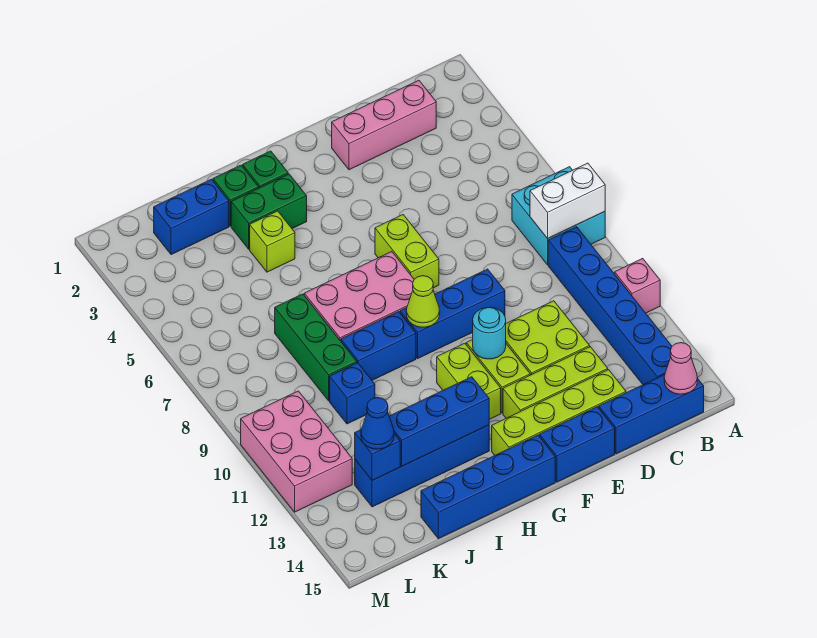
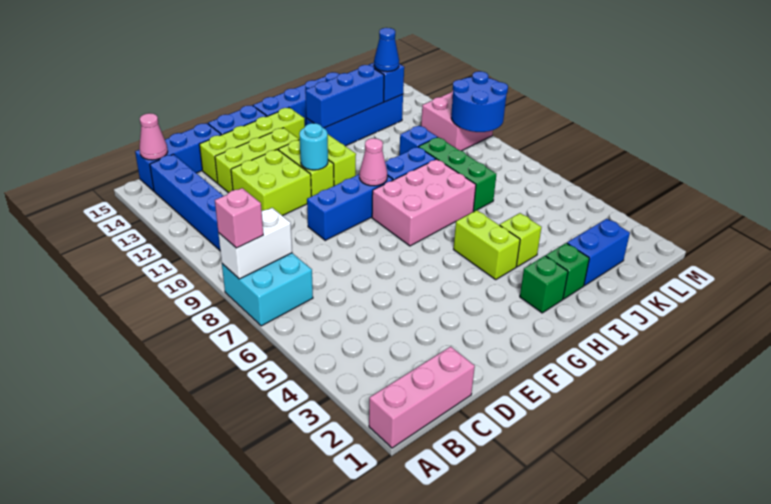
pink 1x1 brick [615,258,660,313] -> pink 1x1 brick moved to [215,188,263,248]
pink 1x3 brick [332,80,436,170] -> pink 1x3 brick moved to [369,347,475,448]
lime 1x2 brick [375,215,439,288] -> lime 1x2 brick moved to [454,210,520,279]
lime 1x1 cone [406,276,440,327] -> pink 1x1 cone [359,138,387,186]
green 1x2 brick [231,174,307,249] -> none
none -> blue 2x2 round brick [451,71,508,132]
pink 2x3 brick [241,391,352,512] -> pink 2x2 brick [421,91,493,151]

